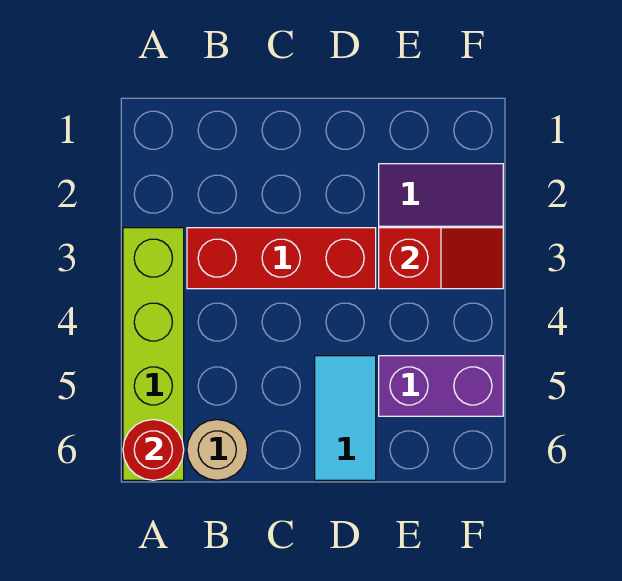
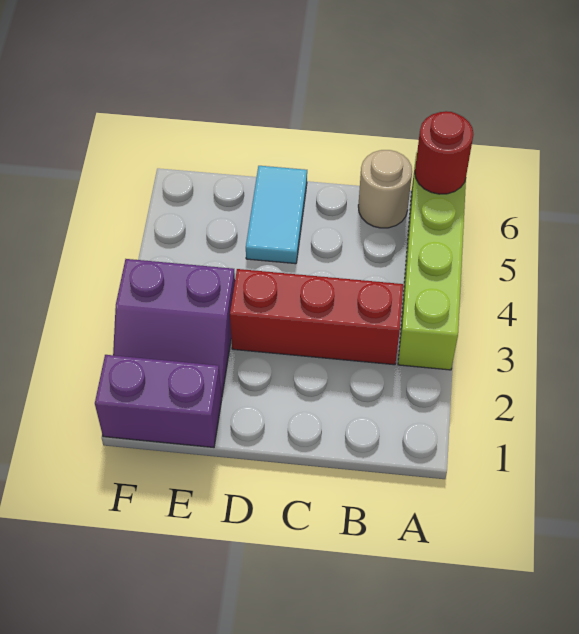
red 1x2 slope [379,228,503,289] -> none
purple 1x2 brick [379,356,503,416] -> purple 1x2 brick moved to [95,355,222,447]

